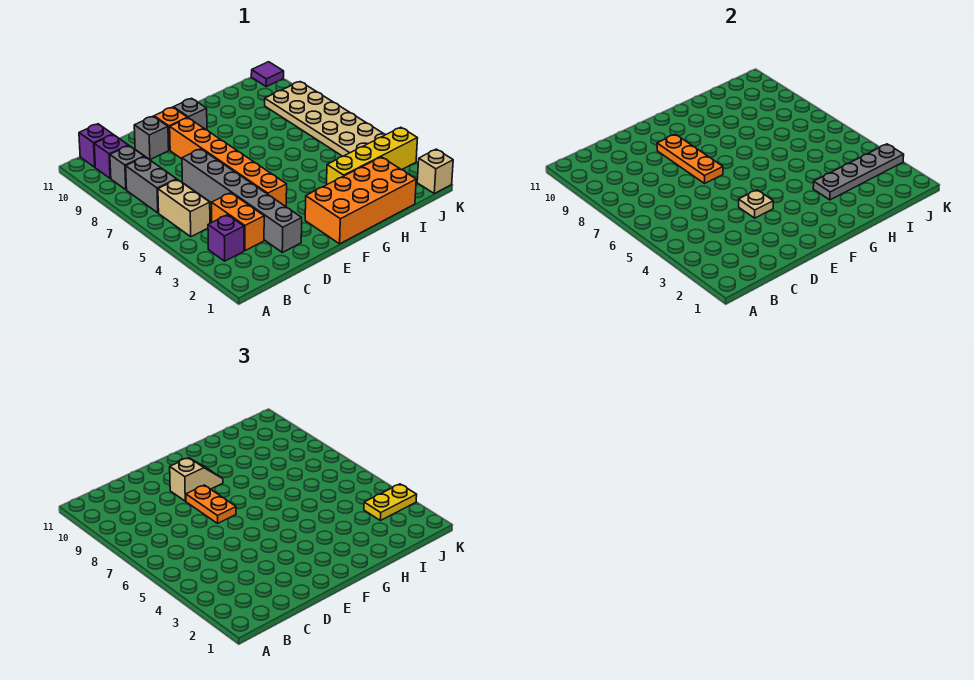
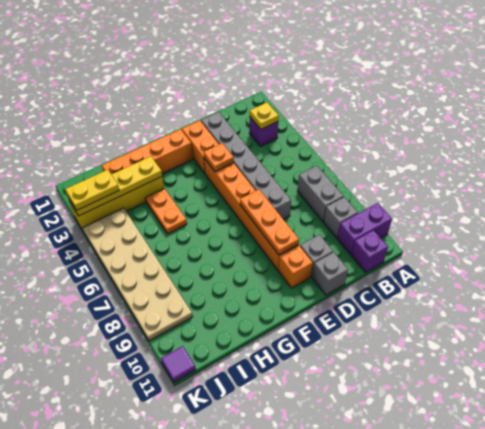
none -> yellow 1x1 plate [250,103,279,129]
tan 1x2 brick [158,179,210,237] -> none
purple 1x1 brick [94,135,128,178] -> purple 1x2 brick [337,203,392,255]
orange 1x2 brick [212,193,264,251] -> orange 1x2 brick moved to [182,121,219,173]
tan 1x1 plate [739,190,773,218] -> orange 1x1 plate [204,143,234,172]
orange 1x2 plate [186,485,236,523] -> orange 1x2 plate moved to [146,188,187,234]
tan 1x2 slope [170,458,223,501] -> none
orange 2x4 brick [305,157,416,244] -> orange 1x4 brick [102,129,193,174]
grey 1x1 brick [173,98,207,130] -> grey 1x1 brick moved to [312,252,348,295]
grey 1x4 plate [813,144,904,200] -> yellow 1x4 plate [68,156,162,216]
tan 1x1 brick [417,149,453,193] -> none

